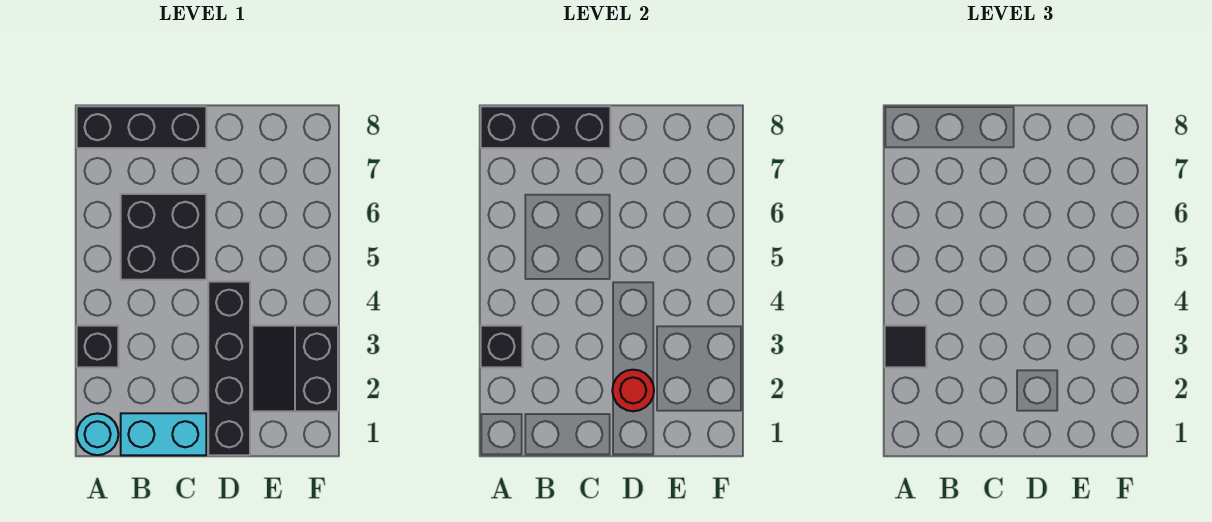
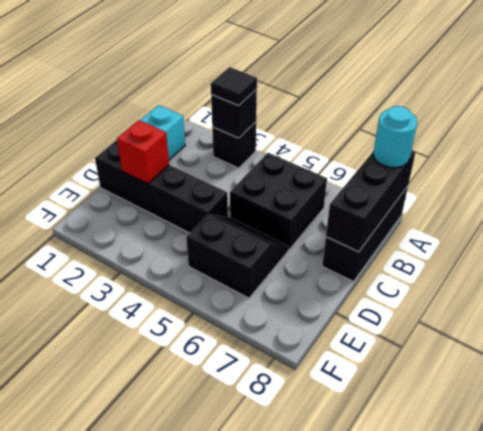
cyan 1x1 round brick [77,413,118,455] -> cyan 1x1 round brick moved to [373,106,417,168]
red 1x1 round brick [612,370,654,411] -> red 1x1 brick [117,120,169,184]
black 2x2 slope [252,326,338,411] -> black 2x2 slope moved to [186,214,288,298]

